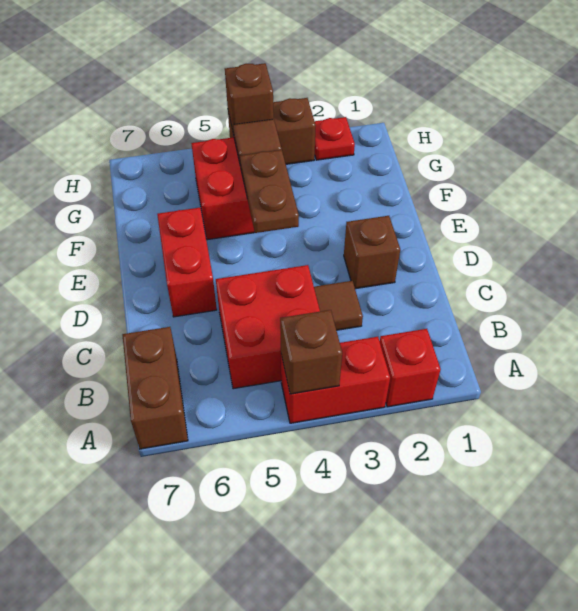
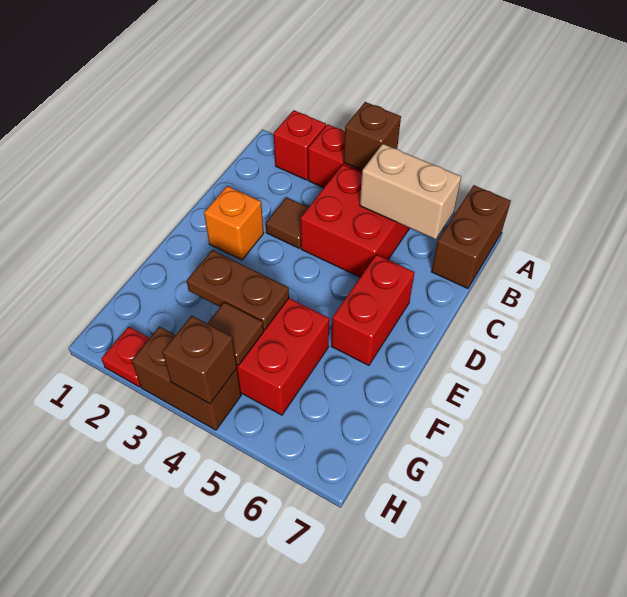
none -> tan 1x2 brick [360,144,461,239]
brown 1x1 brick [344,216,400,289] -> orange 1x1 brick [204,186,264,260]
brown 1x2 plate [240,150,299,233] -> brown 1x2 plate turned to [187,250,289,330]

